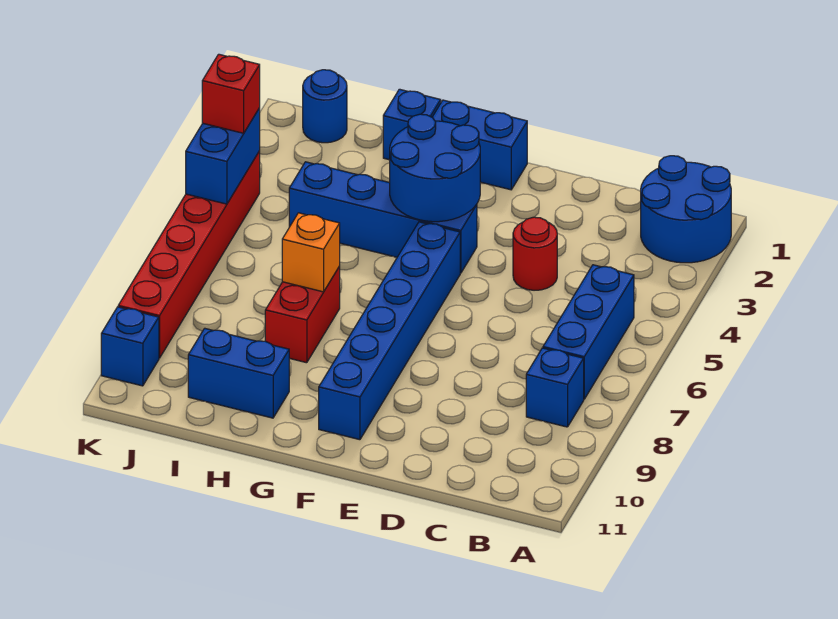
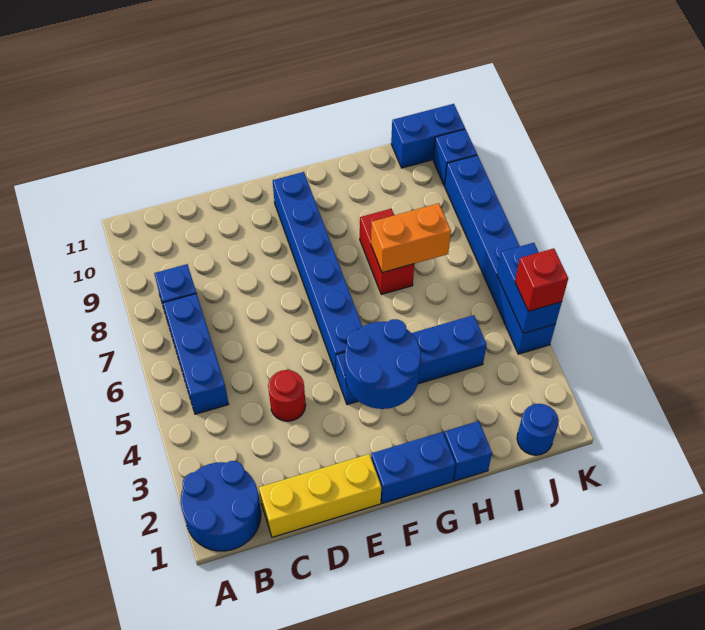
none -> yellow 1x3 brick [259,454,381,537]
orange 1x1 brick [282,213,340,292] -> orange 1x2 brick [371,203,451,273]
blue 1x2 brick [188,328,289,418] -> blue 1x2 brick moved to [391,104,465,168]
red 1x6 brick [118,151,260,358] -> blue 1x6 brick [445,155,556,354]

